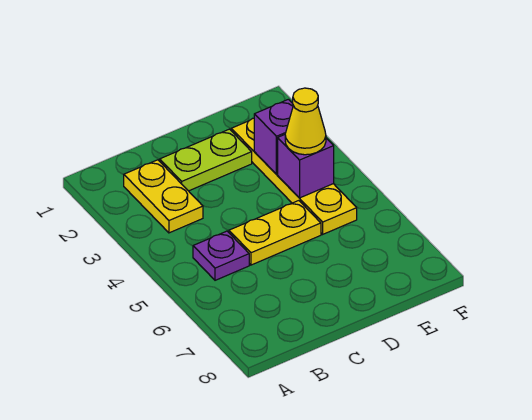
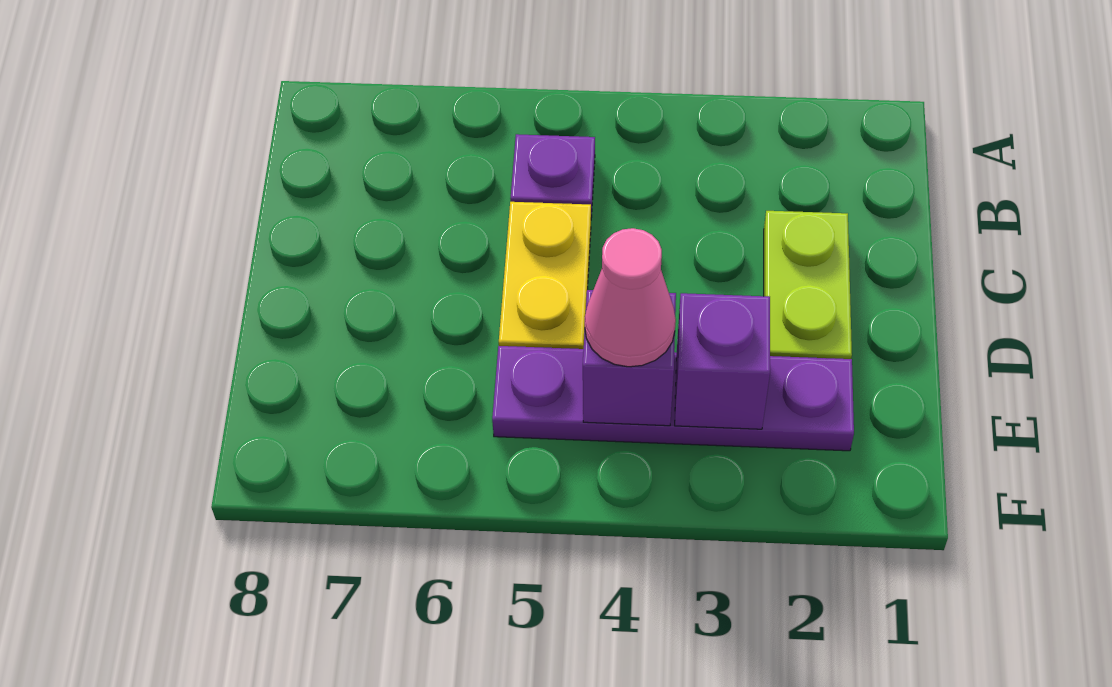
yellow 1x2 plate [124,160,203,233] -> none
yellow 1x4 plate [231,118,357,234] -> purple 1x4 plate [492,346,854,451]
yellow 1x1 cone [285,88,326,155] -> pink 1x1 cone [585,228,676,367]

